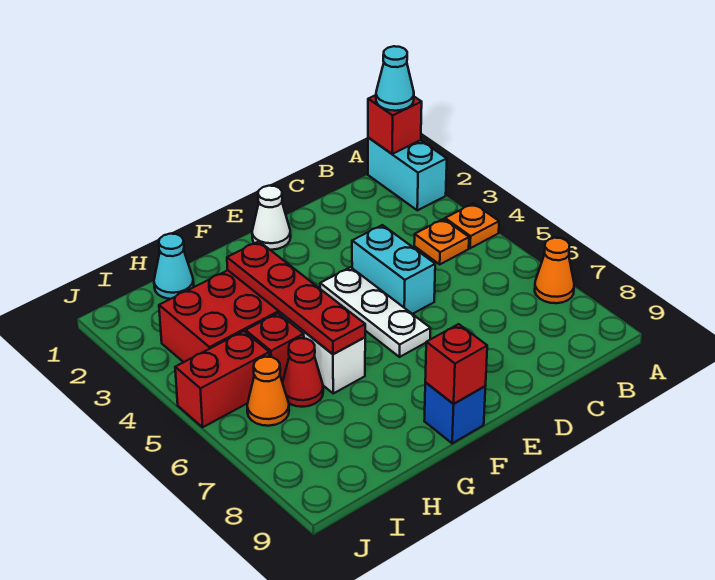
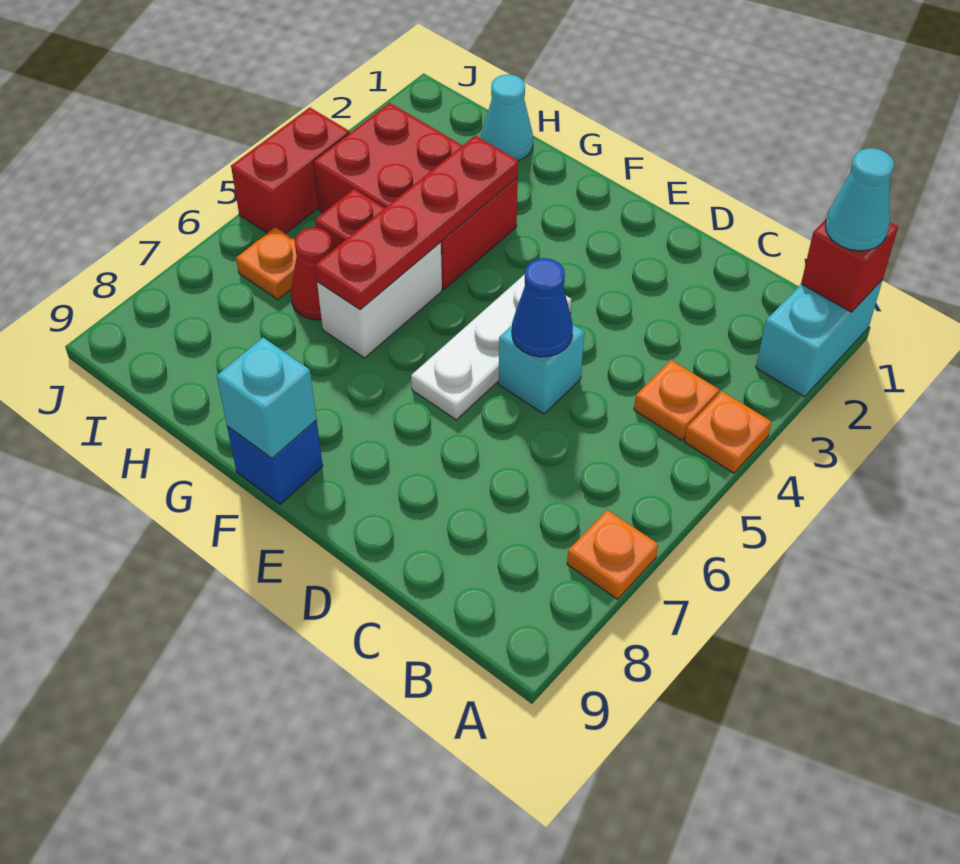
orange 1x1 cone [535,238,574,303] -> orange 1x1 plate [567,510,658,599]
cyan 1x2 brick [352,225,435,314] -> cyan 1x1 brick [499,324,584,414]
none -> blue 1x1 cone [512,258,573,357]
white 1x1 cone [252,186,291,250] -> none
red 1x1 brick [425,324,487,404] -> cyan 1x1 brick [217,338,317,458]
red 1x2 brick [175,331,270,427] -> red 1x2 brick turned to [231,107,349,234]
orange 1x1 cone [247,357,289,426] -> orange 1x1 plate [236,227,297,300]

